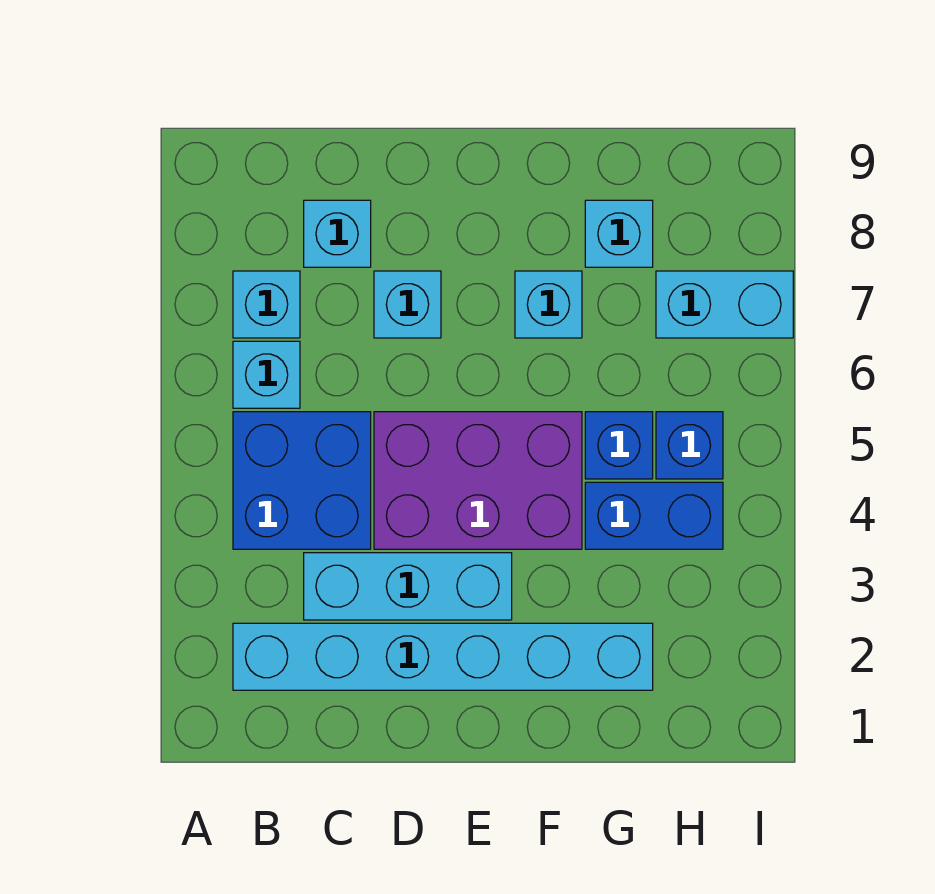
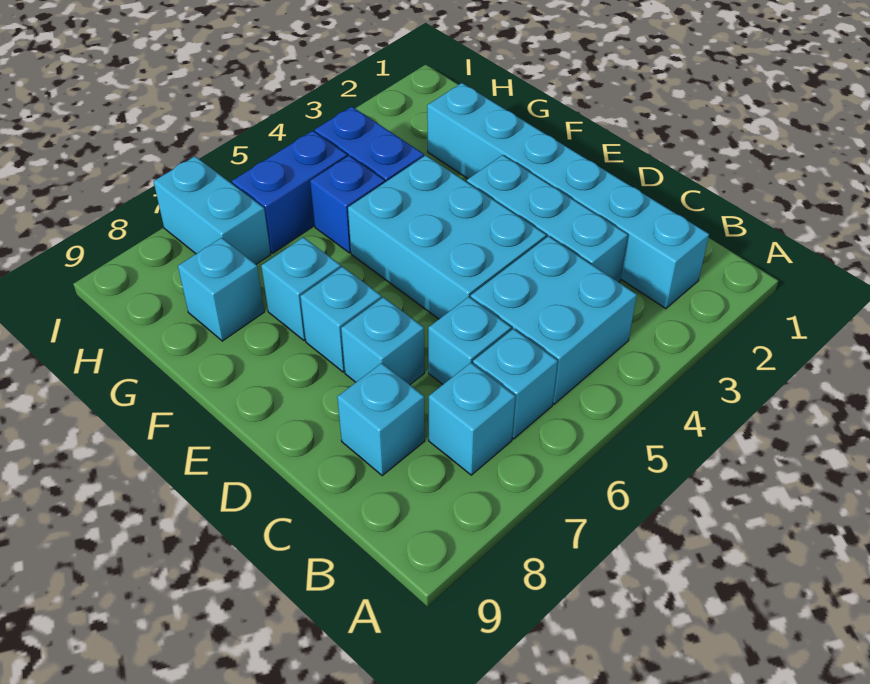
blue 2x2 brick [233,412,371,549] -> cyan 2x2 brick [471,236,637,404]
none -> cyan 1x1 brick [428,297,511,384]
purple 2x3 brick [374,412,582,549] -> cyan 2x3 brick [348,155,546,319]
none -> cyan 1x1 brick [300,267,382,372]
blue 1x1 brick [656,412,723,479] -> blue 1x2 brick [232,131,347,253]

